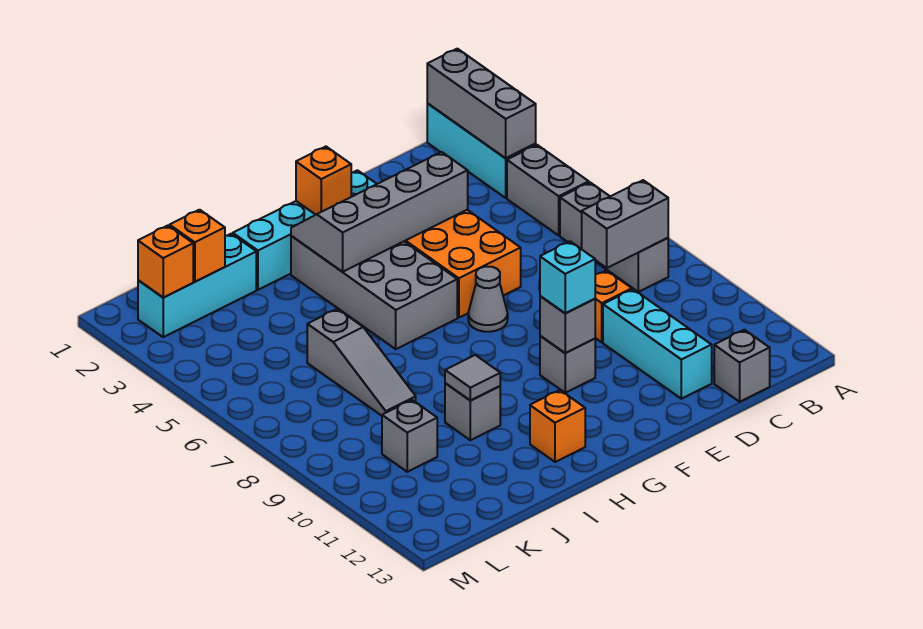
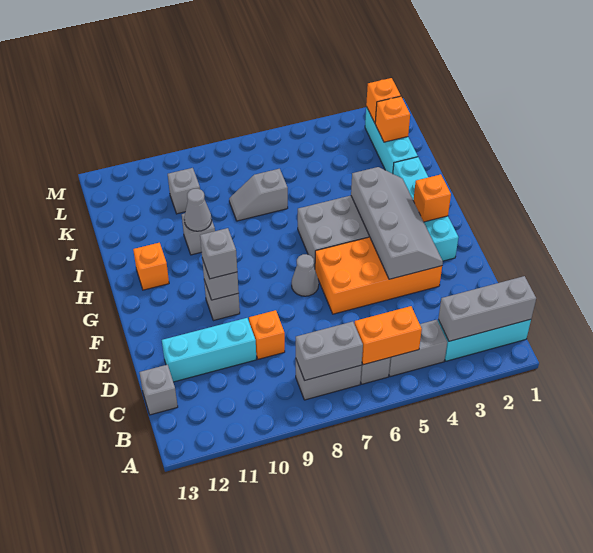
none -> orange 1x2 brick [354,306,422,365]
grey 1x2 brick [582,180,668,268] -> grey 1x2 brick turned to [296,322,363,380]
cyan 1x1 brick [540,241,595,313] -> grey 1x1 brick [200,228,237,279]
grey 1x1 tile [445,355,500,400] -> grey 1x1 cone [184,189,212,231]
grey 1x3 slope [307,309,416,416] -> grey 1x2 slope [229,169,288,221]

